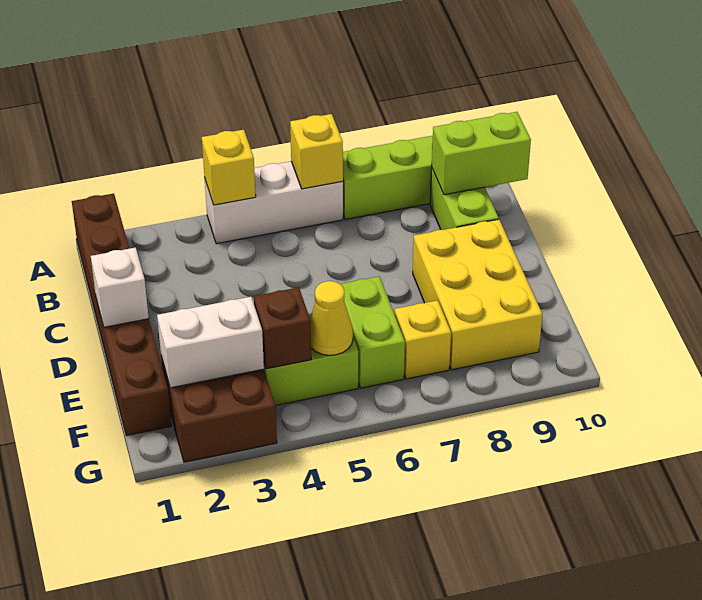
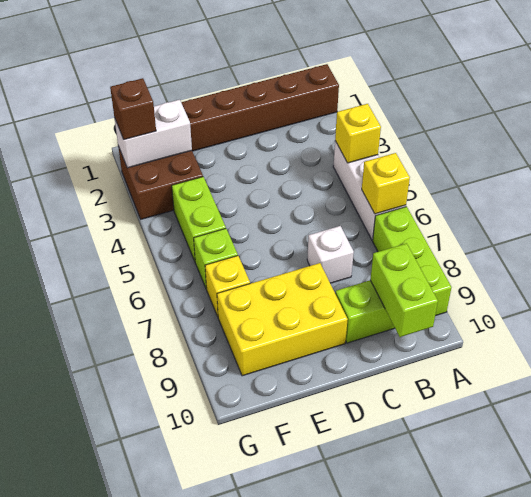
white 1x1 brick [91,248,149,327] -> white 1x1 brick moved to [307,226,354,283]
lime 1x2 brick [341,276,405,388] -> lime 1x1 brick [194,229,238,289]
white 1x2 brick [157,297,264,388] -> white 1x2 brick turned to [115,100,192,168]
brown 1x1 brick [254,287,311,369] -> brown 1x1 brick moved to [110,78,156,140]
yellow 1x1 cone [310,281,353,355] -> none

